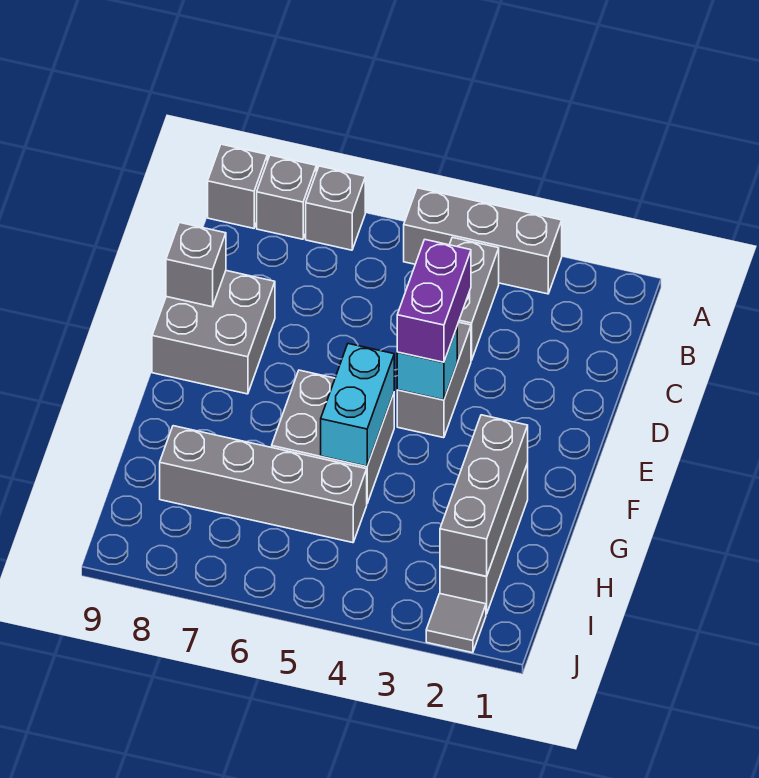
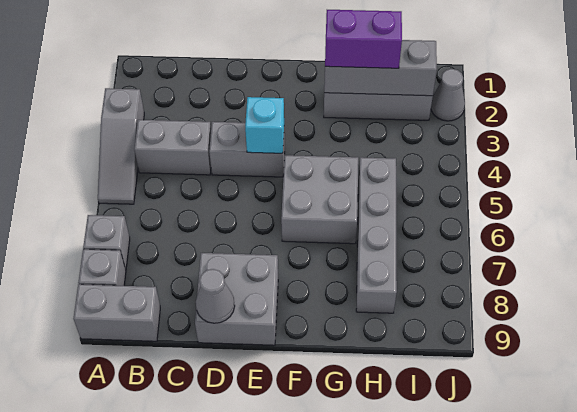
grey 1x3 brick [404,188,562,294] -> grey 1x3 slope [98,88,144,204]
grey 1x1 brick [208,144,267,228] -> grey 1x2 brick [73,284,160,341]
purple 1x2 brick [397,240,471,362] -> purple 1x2 brick moved to [325,10,402,68]
grey 1x1 brick [166,222,226,307] -> grey 1x1 cone [196,269,235,323]
cyan 1x2 brick [321,344,394,466] -> none
grey 1x1 tile [426,594,486,653] -> grey 1x1 cone [431,69,465,121]

